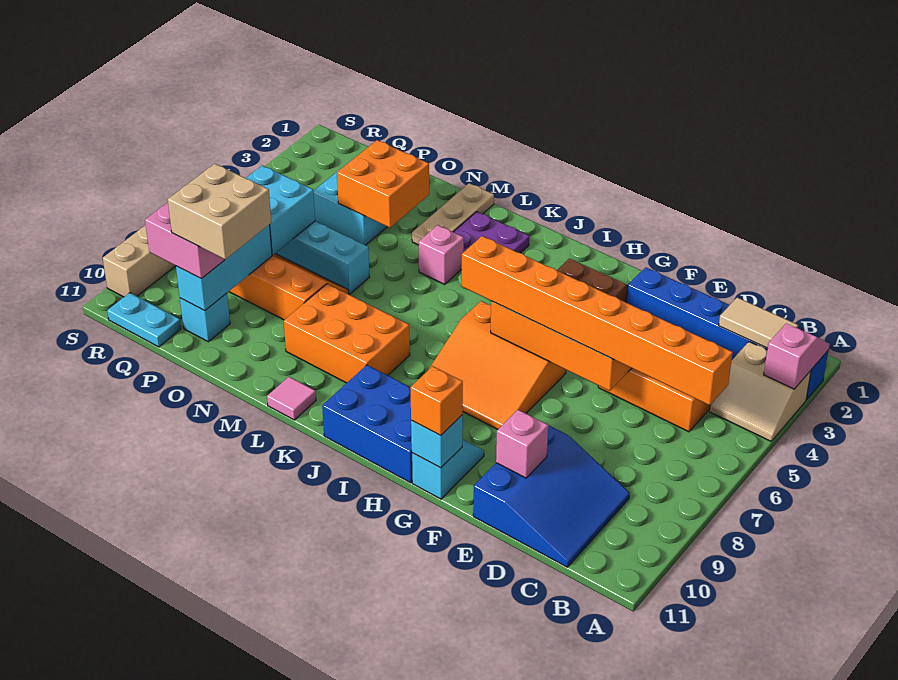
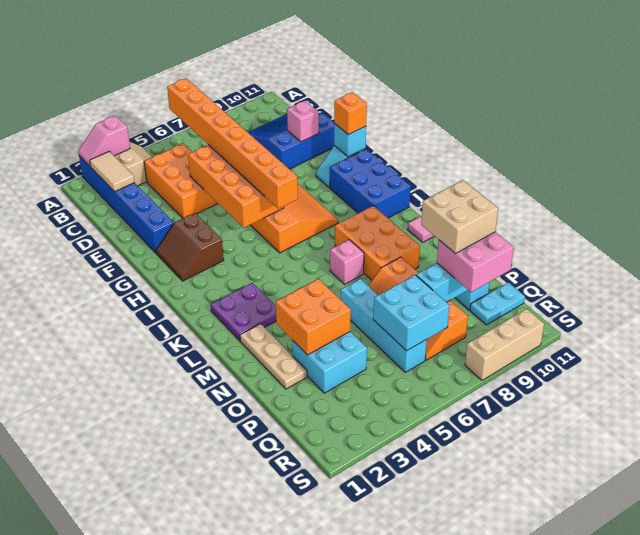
pink 1x1 brick [419,225,464,284] -> pink 1x1 brick moved to [330,240,364,284]
tan 1x3 plate [412,183,494,245] -> tan 1x3 plate turned to [240,324,307,389]
cyan 1x2 plate [107,293,181,347] -> cyan 1x2 plate turned to [470,282,525,325]

